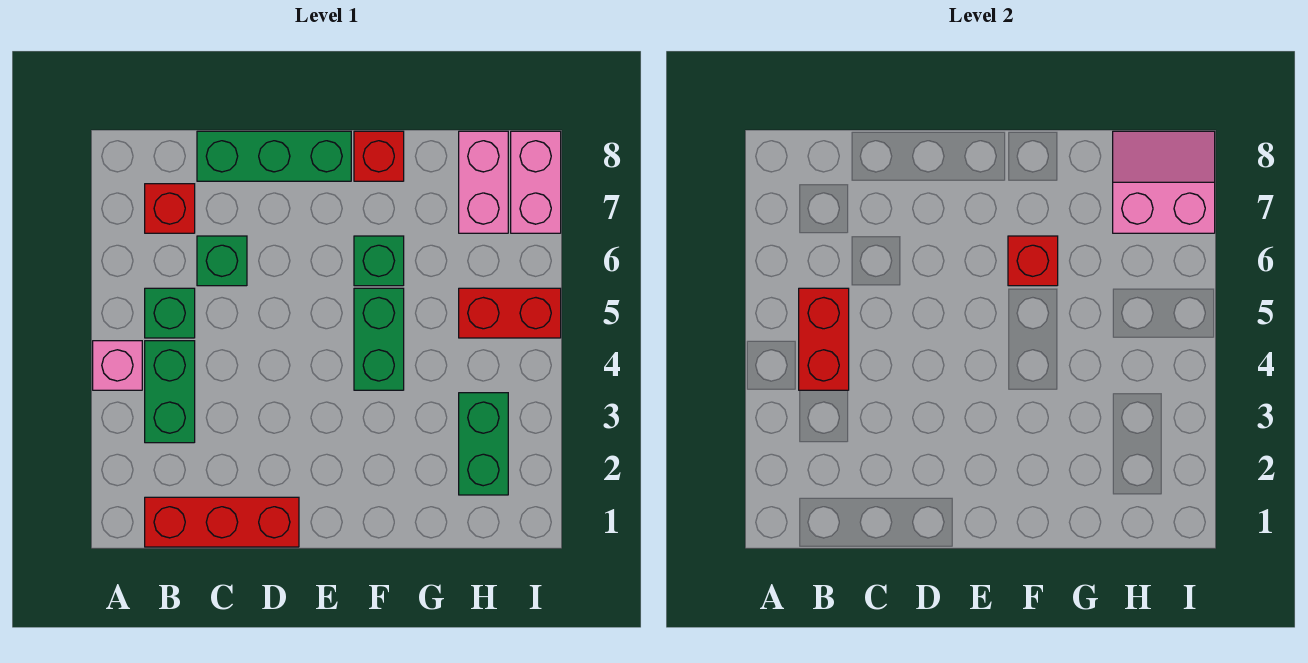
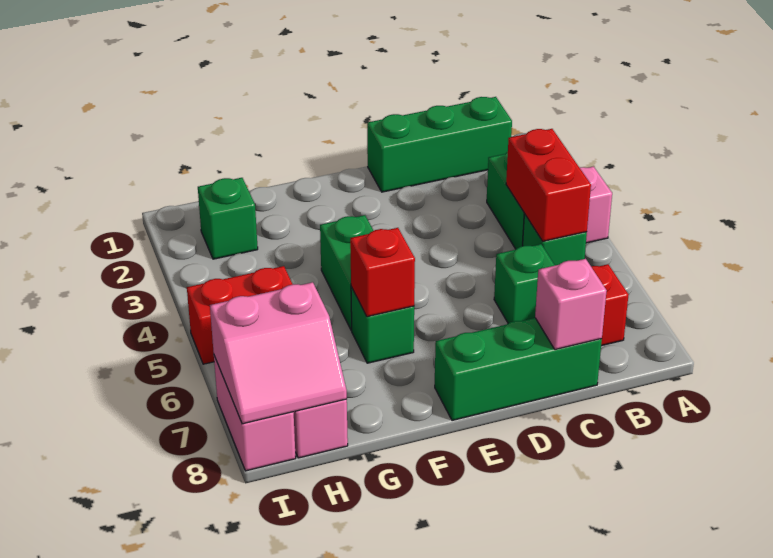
red 1x3 brick [145,497,299,547] -> green 1x3 brick [367,97,512,192]
none -> pink 1x1 brick [535,259,607,350]
red 1x1 brick [354,131,404,181] -> none
green 1x2 brick [459,393,508,495] -> green 1x1 brick [198,178,258,259]

